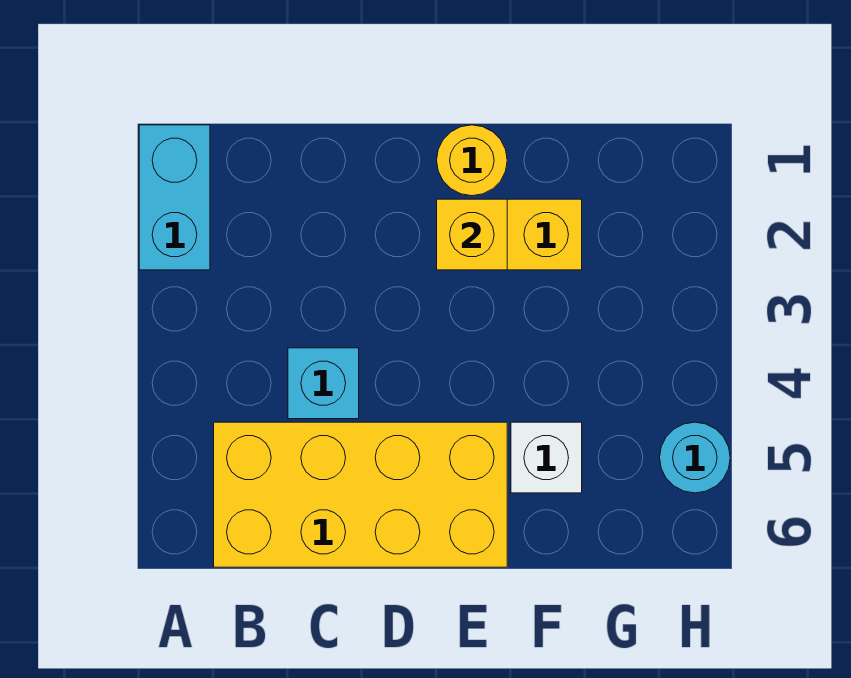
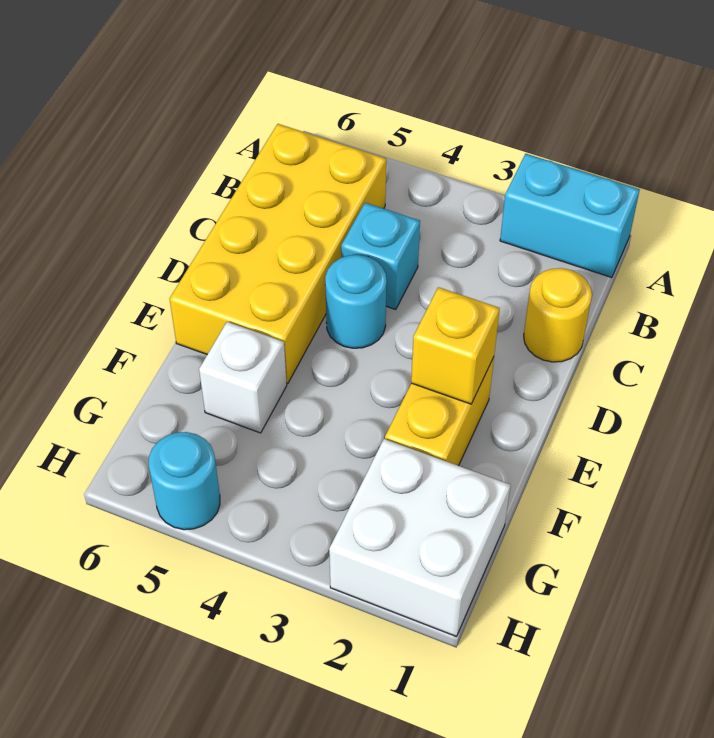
none -> cyan 1x1 round brick [325,255,387,348]
yellow 1x1 round brick [437,125,507,196] -> yellow 1x1 round brick moved to [524,268,592,362]
none -> white 2x2 brick [329,439,511,637]

